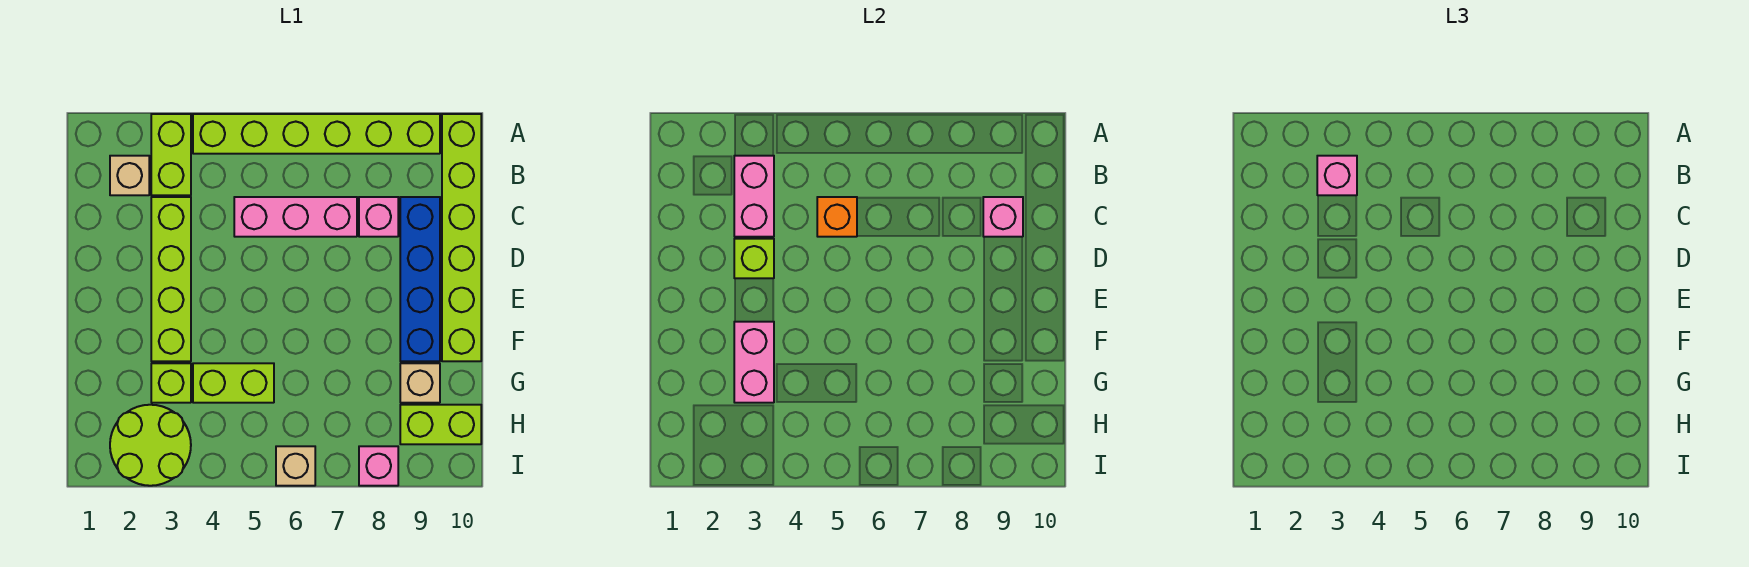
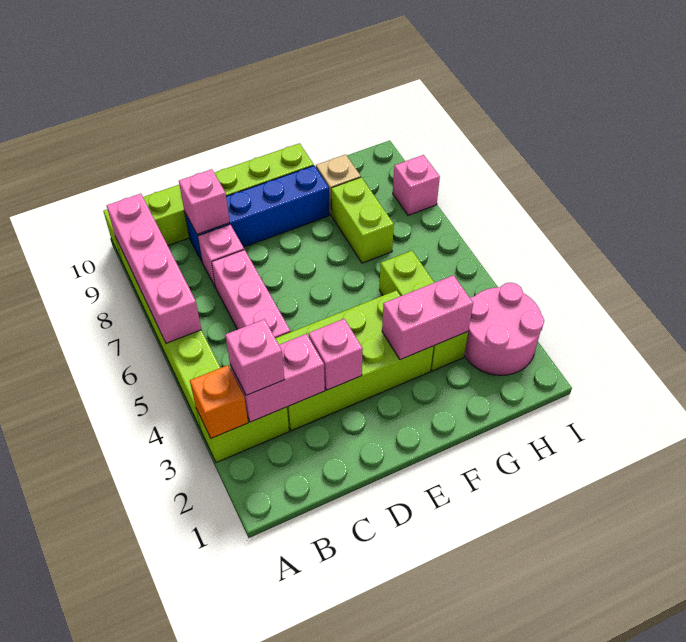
none -> pink 1x4 brick [107,194,201,343]
tan 1x1 brick [110,156,149,195] -> none
lime 1x4 brick [151,197,191,361] -> lime 2x4 brick [275,290,433,431]
orange 1x1 brick [817,197,857,237] -> orange 1x1 brick moved to [190,365,248,438]
lime 1x1 brick [734,239,774,278] -> pink 1x1 brick [309,319,363,390]
lime 2x2 round brick [110,405,191,486] -> pink 2x2 round brick [464,283,544,375]
lime 1x2 brick [400,405,481,444] -> lime 1x2 brick moved to [331,177,394,263]
tan 1x1 brick [276,446,315,486] -> none

